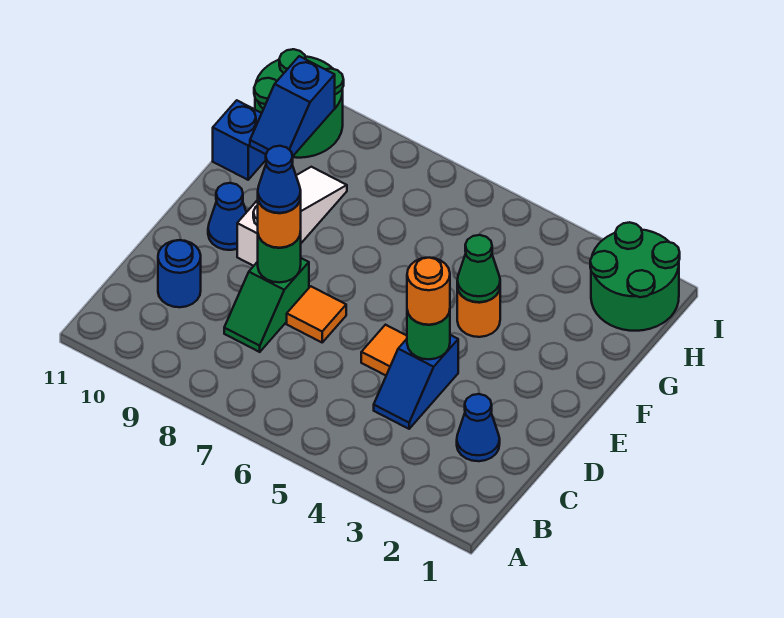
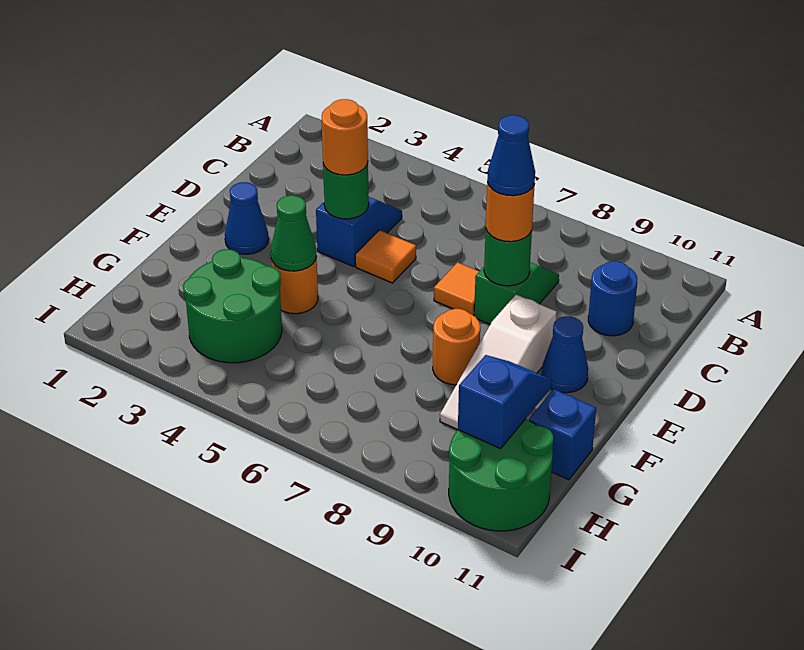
blue 1x1 cone [457,394,500,461] -> blue 1x1 cone moved to [225,182,269,254]
none -> orange 1x1 round brick [433,309,480,385]
green 2x2 round brick [590,222,680,331] -> green 2x2 round brick moved to [183,249,282,363]

